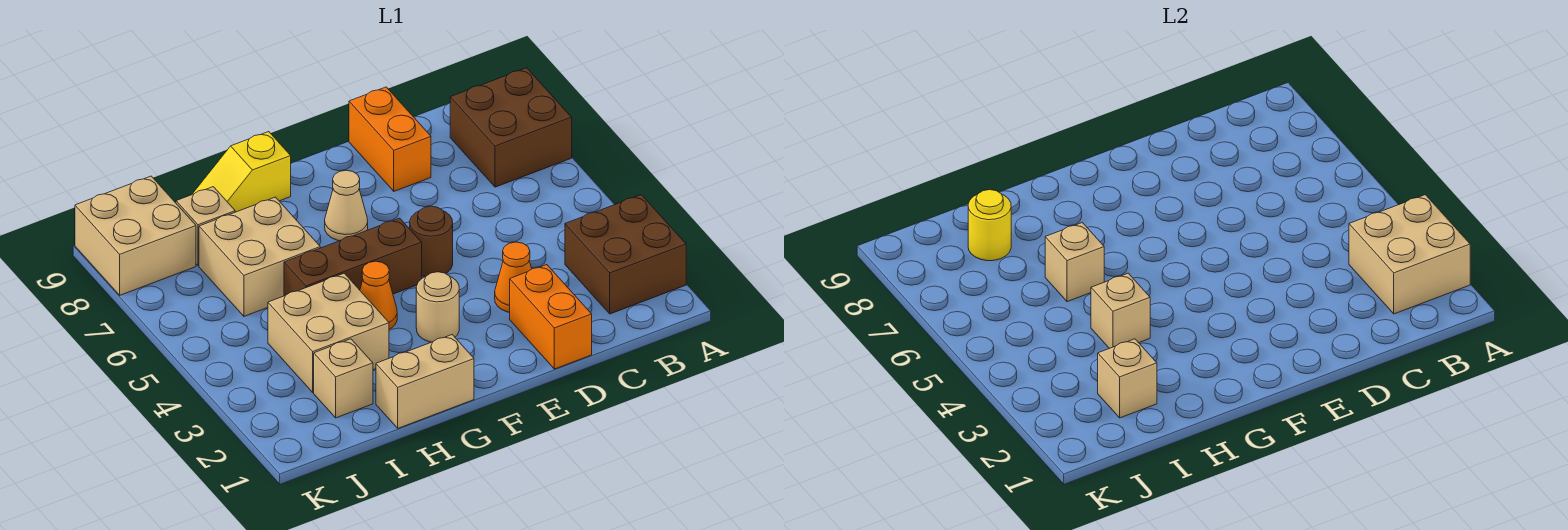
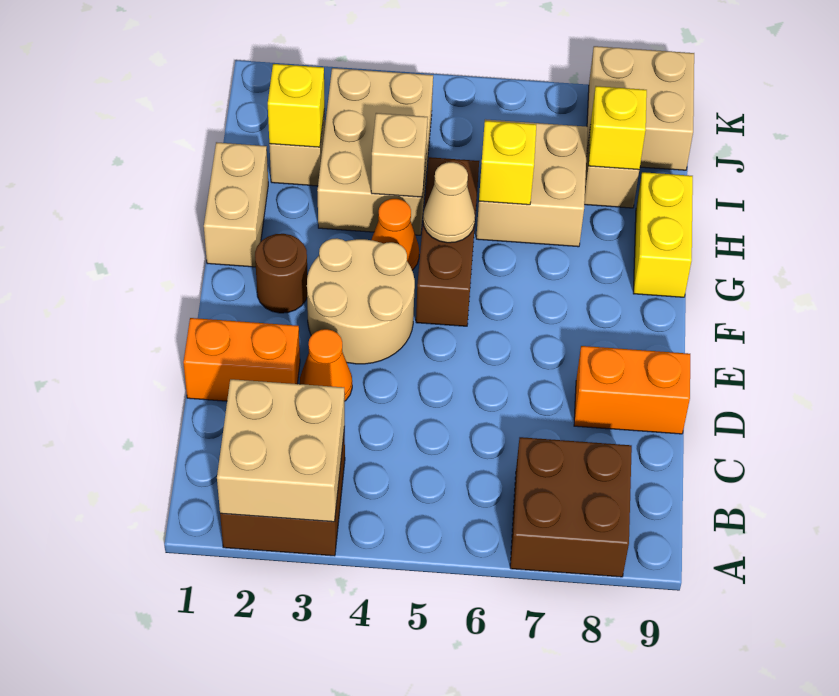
brown 1x1 round brick [410,206,453,277] -> brown 1x1 round brick moved to [255,234,308,313]
tan 1x1 round brick [416,272,459,342] -> tan 2x2 round brick [307,238,415,364]
tan 1x1 cone [325,170,368,241] -> tan 1x1 cone moved to [423,162,475,243]
yellow 1x2 slope [193,132,291,212] -> yellow 1x2 brick [633,172,693,297]
tan 2x2 brick [268,273,389,392] -> tan 2x3 brick [317,68,433,235]
tan 1x1 brick [1045,223,1104,302] -> yellow 1x1 brick [479,121,536,205]
tan 1x1 brick [1098,339,1157,418] -> yellow 1x1 brick [268,64,325,147]
yellow 1x1 round brick [968,190,1011,261] -> yellow 1x1 brick [589,86,647,170]

